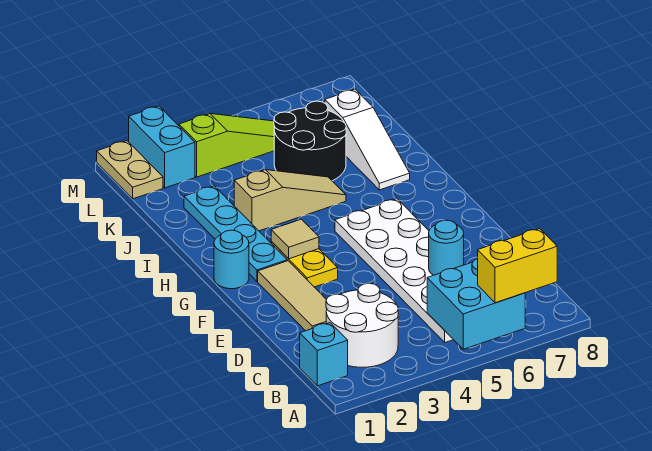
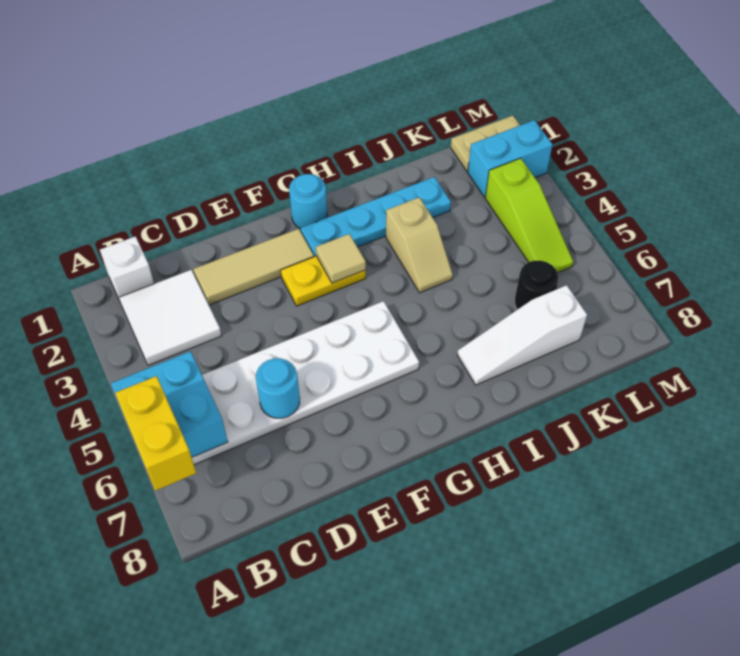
cyan 1x1 brick [300,323,348,386] -> white 1x1 brick [100,236,154,300]
white 2x2 round brick [326,283,398,367] -> white 2x2 tile [119,270,222,365]
tan 1x3 slope [234,170,346,231] -> tan 1x2 slope [386,197,453,293]
black 2x2 round brick [274,101,346,181] -> black 1x1 round brick [515,261,558,310]

